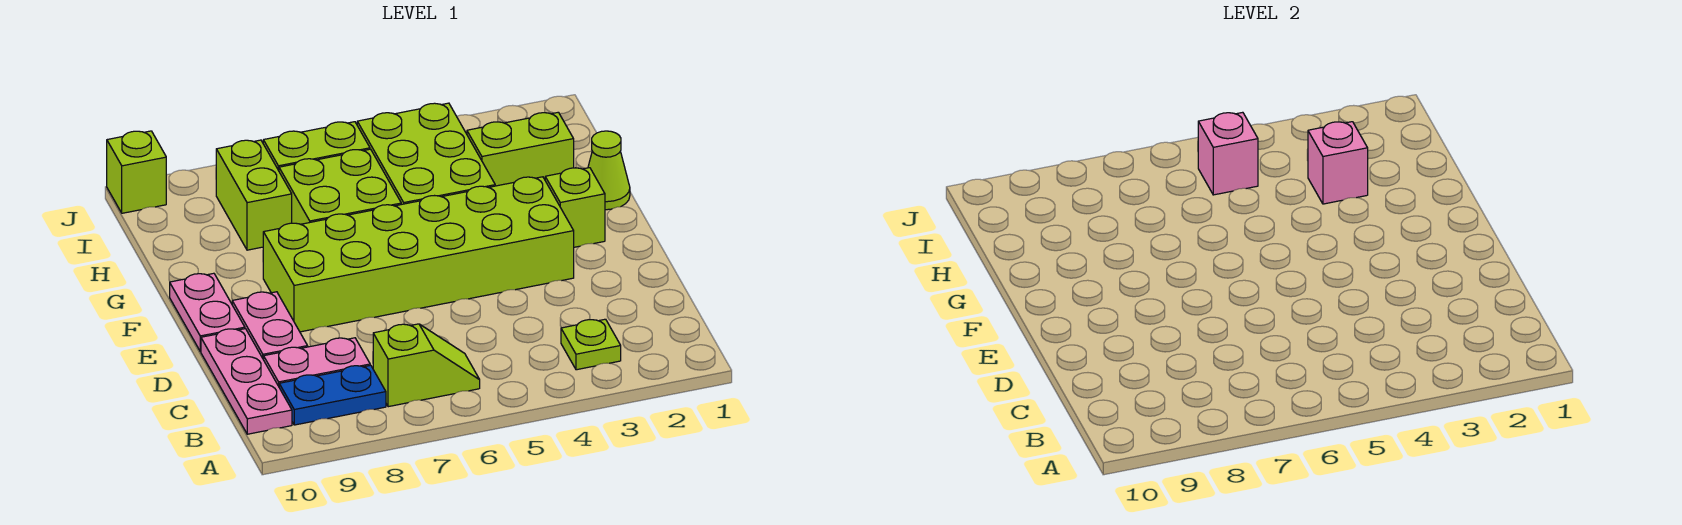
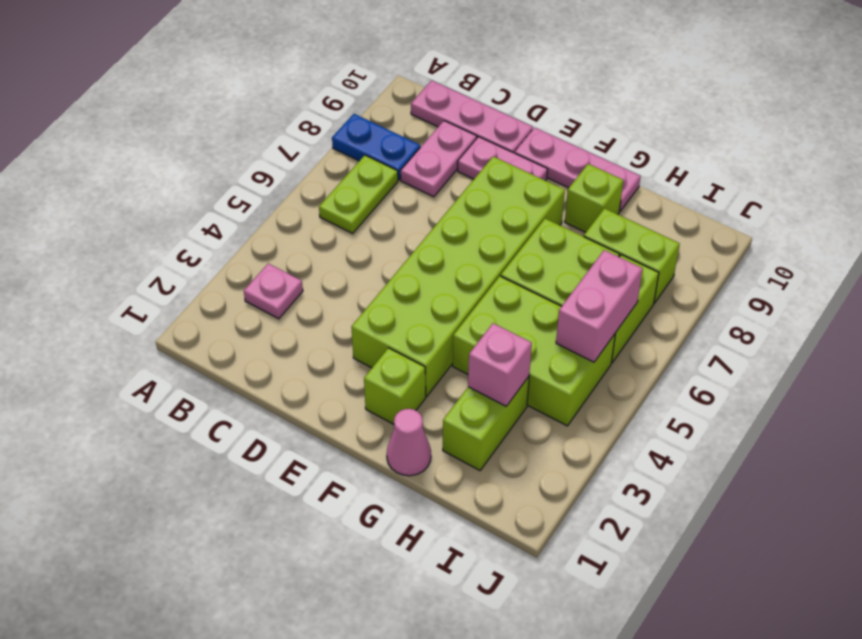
lime 1x1 plate [561,319,621,370] -> pink 1x1 plate [244,263,303,319]
lime 1x2 slope [373,324,480,407] -> lime 1x2 plate [319,155,398,233]
blue 1x2 plate [279,365,386,425] -> blue 1x2 plate turned to [332,114,420,180]
pink 1x2 plate [170,273,245,351] -> pink 1x3 plate [515,128,641,212]
lime 1x1 cone [588,131,630,210] -> pink 1x1 cone [387,409,431,476]
pink 1x1 brick [1198,112,1258,195] -> pink 1x2 brick [556,250,643,362]
lime 1x1 brick [107,131,166,213] -> lime 1x1 brick moved to [565,164,623,232]

